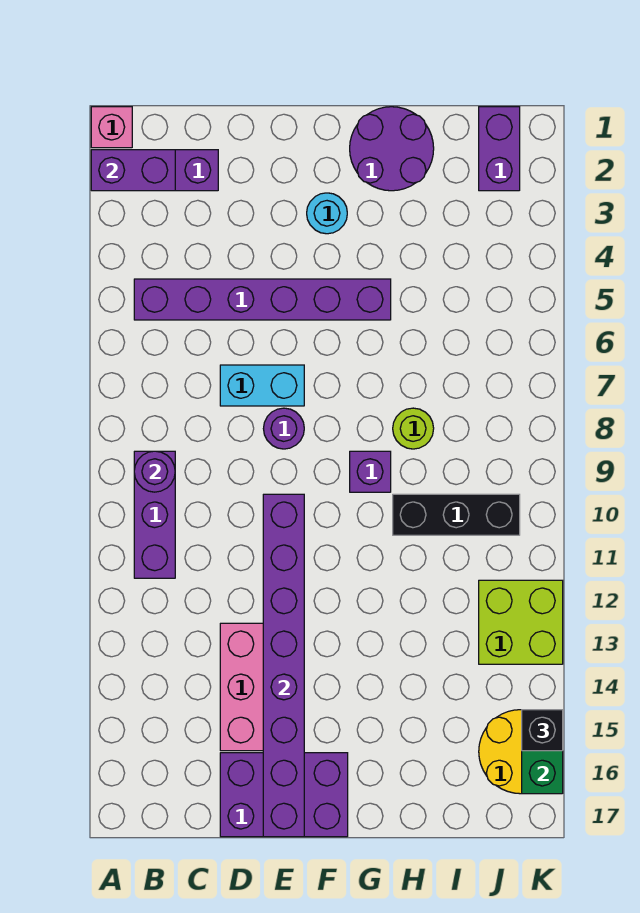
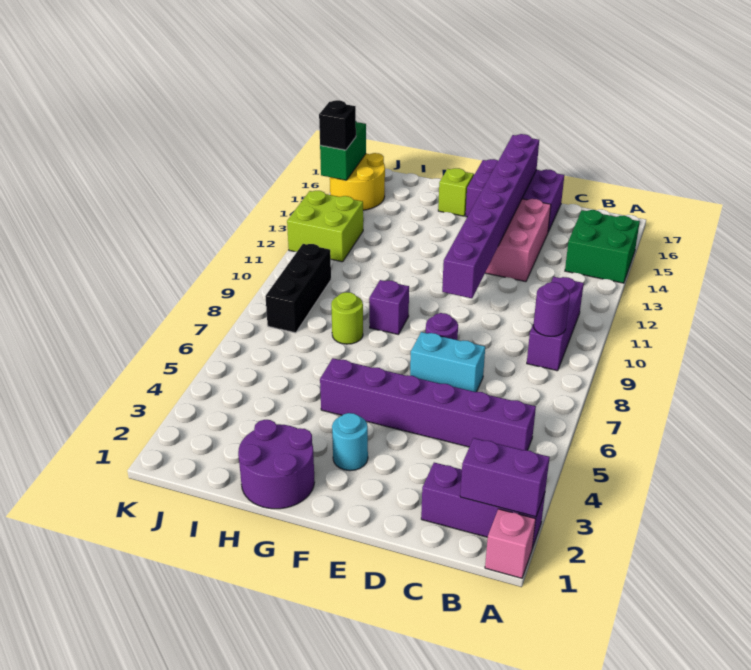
none -> green 2x2 brick [565,210,640,283]
none -> lime 1x1 brick [438,168,474,216]
black 1x3 brick [393,494,520,535] -> black 1x3 brick turned to [265,244,331,333]
purple 1x2 brick [479,107,520,191] -> none

